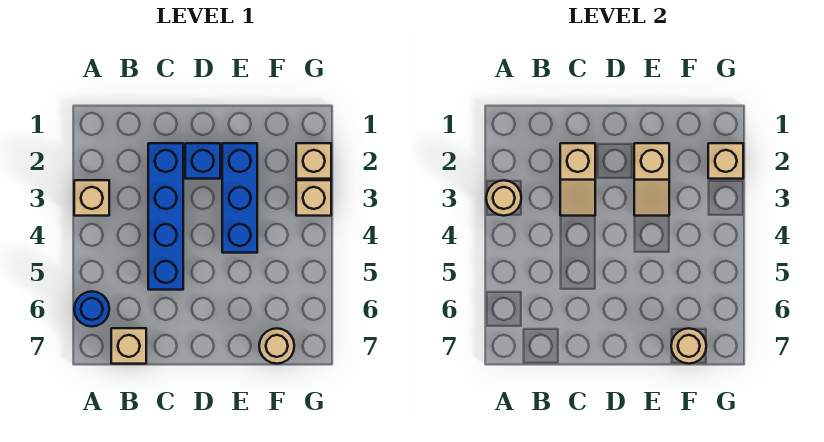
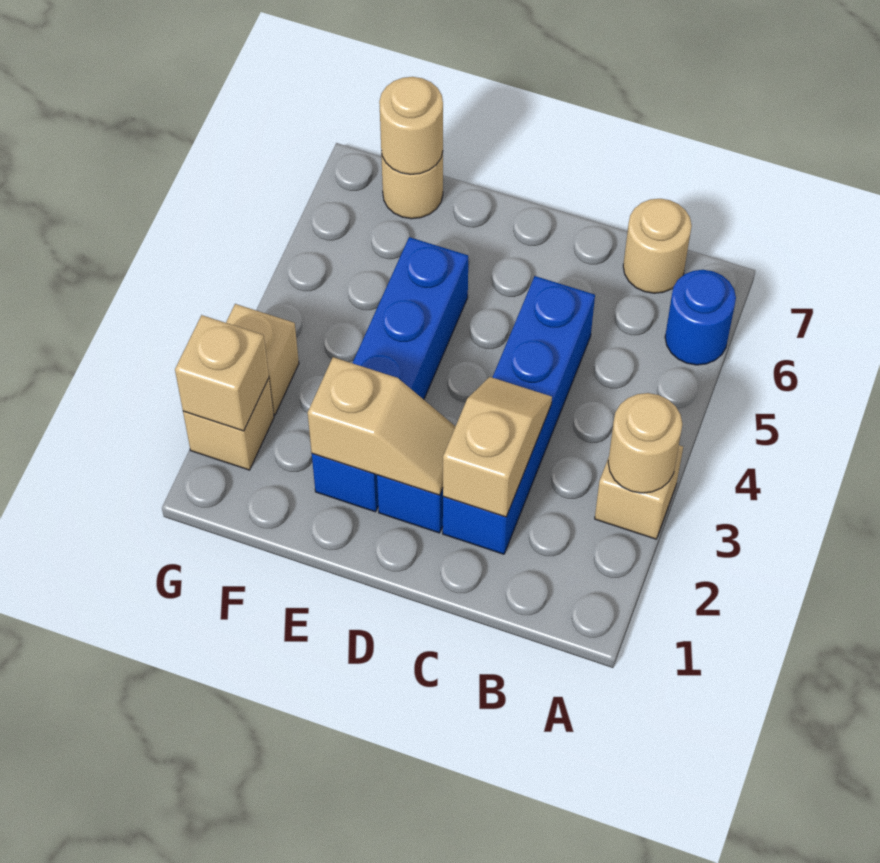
tan 1x1 brick [111,328,146,364] -> tan 1x1 round brick [623,199,692,293]
blue 1x3 brick [222,143,257,253] -> blue 1x4 brick [312,237,468,512]
tan 1x2 slope [634,143,669,216] -> tan 1x2 slope turned to [308,357,456,495]

